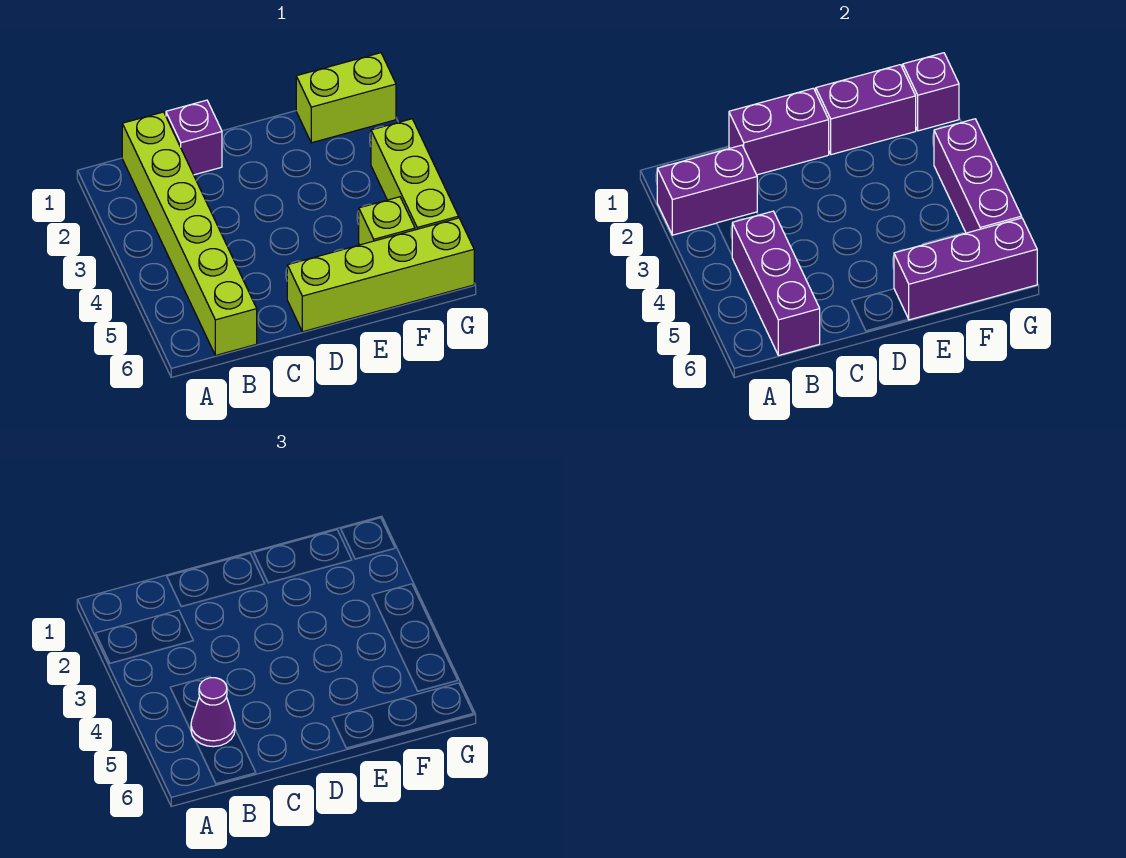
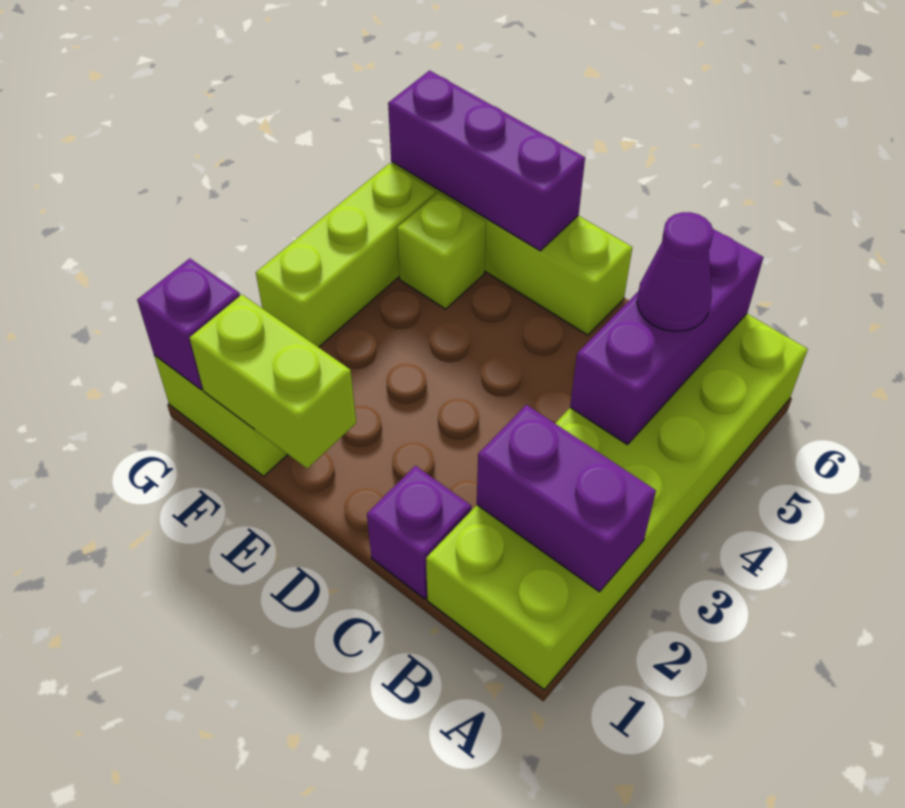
lime 1x6 brick [122,112,257,355] -> lime 2x6 brick [426,314,808,690]
purple 1x2 brick [729,88,829,175] -> none
purple 1x2 brick [816,65,916,155] -> lime 1x2 brick [189,295,356,468]
purple 1x3 brick [934,119,1022,233] -> none

